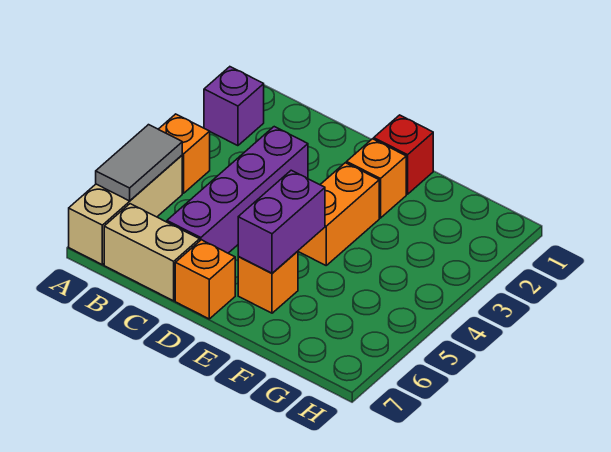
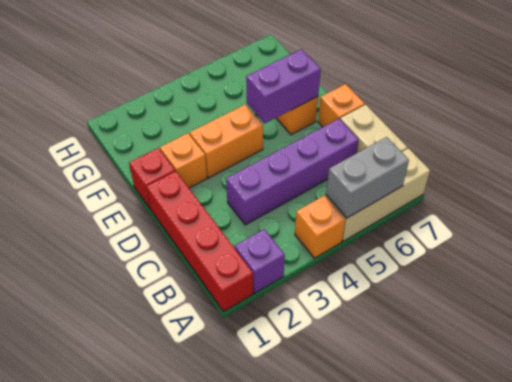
none -> red 1x4 brick [146,171,253,312]
grey 1x2 tile [96,125,182,201] -> grey 1x2 brick [326,137,409,218]

